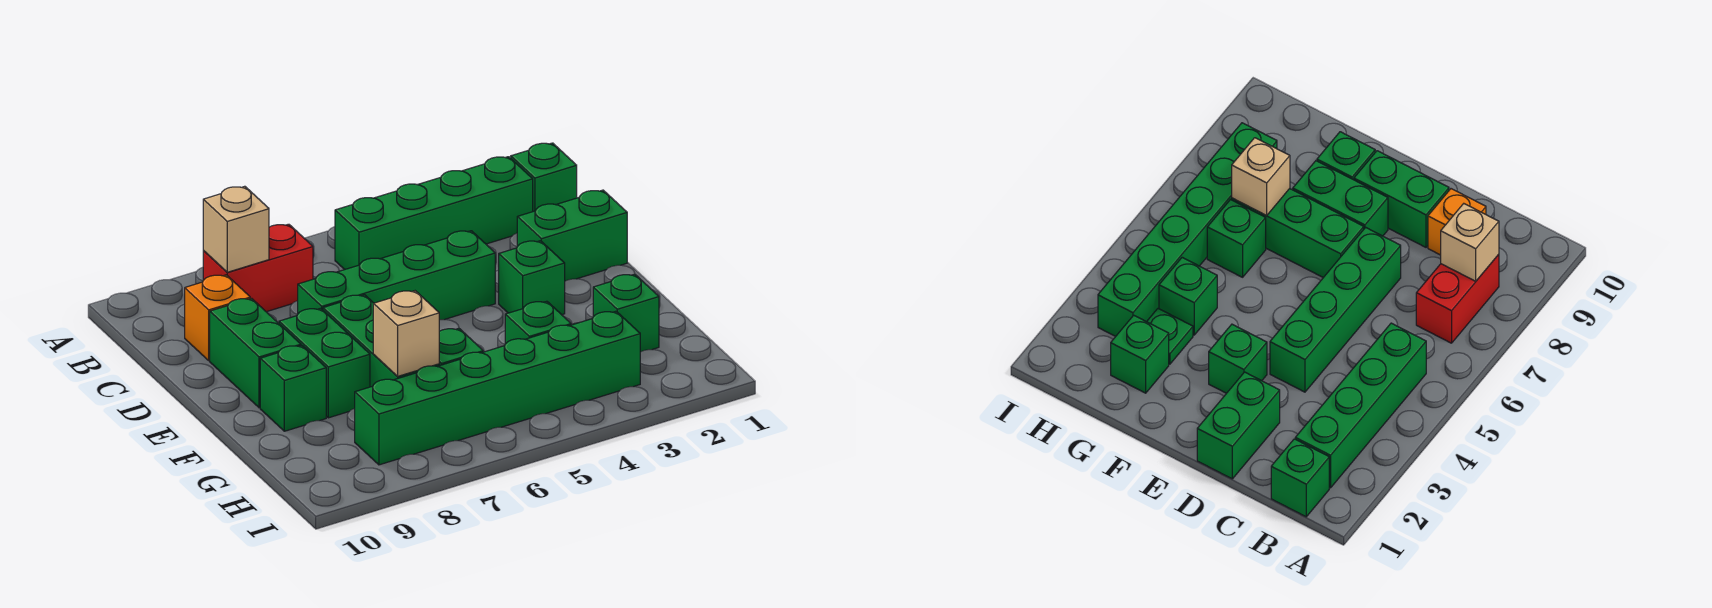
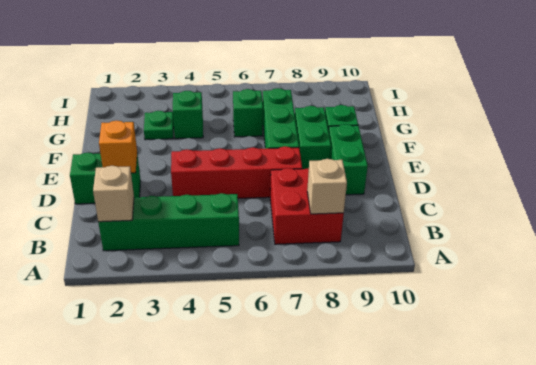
green 1x1 brick [511,143,577,211] -> none
red 1x2 brick [203,224,313,312] -> red 2x2 brick [270,168,344,244]
orange 1x1 brick [185,275,250,361] -> orange 1x1 brick moved to [99,121,137,173]
green 1x4 brick [298,231,495,320] -> red 1x4 brick [171,146,302,198]
green 1x1 brick [499,241,565,315] -> none
green 1x1 brick [593,274,659,352] -> none
tan 1x1 brick [373,291,439,376] -> tan 1x1 brick moved to [93,166,134,222]
green 1x6 brick [355,311,640,465] -> none

